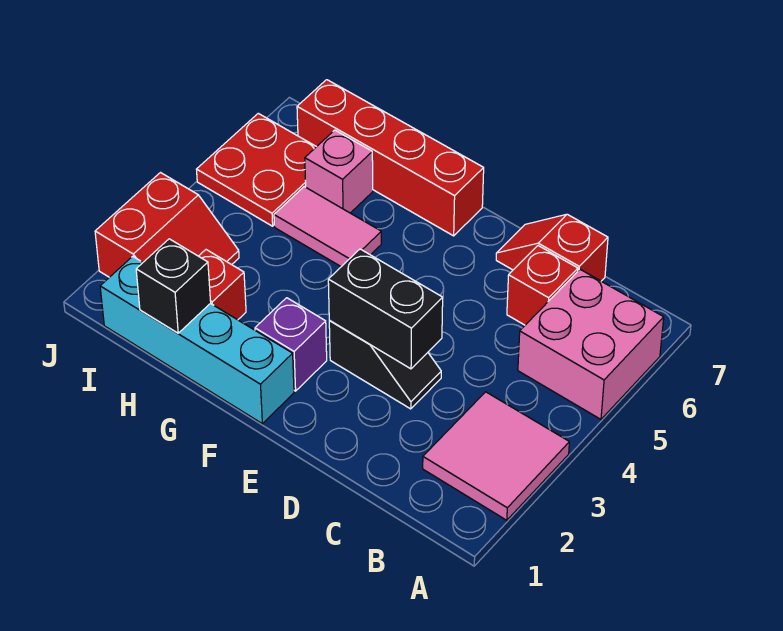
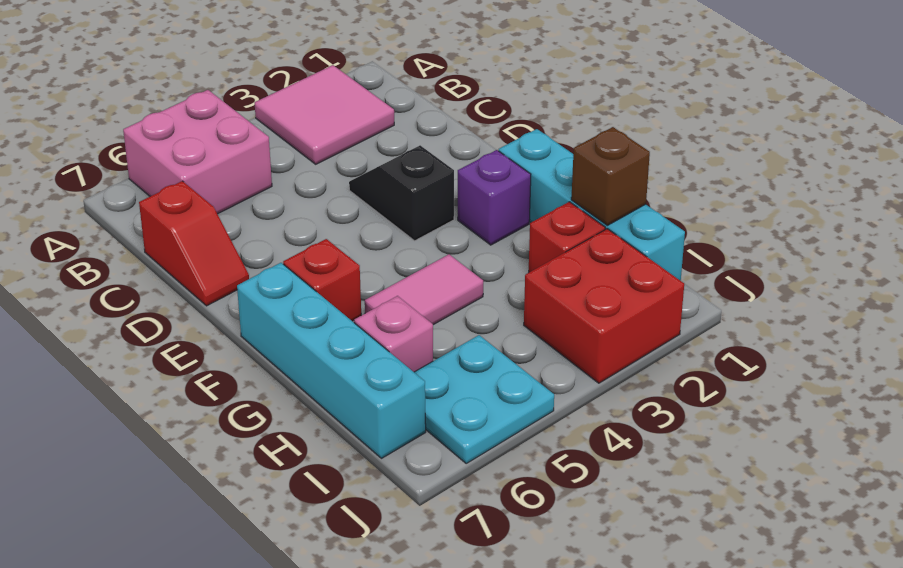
red 1x1 brick [507,246,578,325] -> red 1x1 brick moved to [283,239,361,321]
black 1x2 brick [328,249,443,369] -> none
red 1x4 brick [297,80,484,236] -> cyan 1x4 brick [237,263,426,458]
pink 1x2 tile [274,187,381,267] -> pink 1x2 tile turned to [365,254,483,325]
black 1x1 brick [136,239,211,333] -> brown 1x1 brick [571,127,650,225]
red 2x2 slope [95,173,239,277] -> red 2x2 brick [524,229,684,383]
red 2x2 plate [196,113,316,226] -> cyan 2x2 plate [414,335,554,463]

